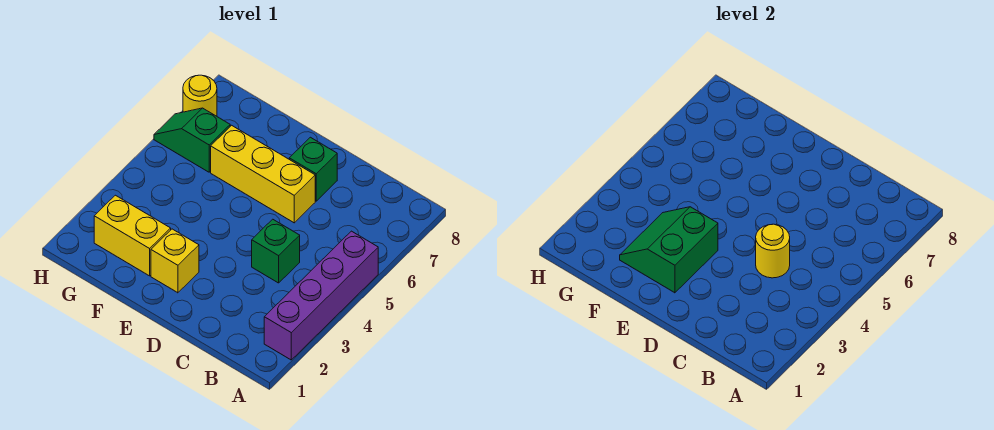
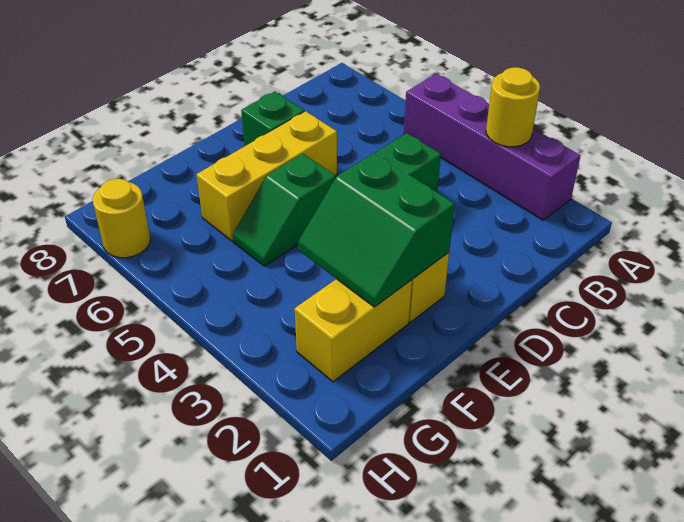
yellow 1x1 round brick [756,224,790,278] -> yellow 1x1 round brick moved to [486,67,540,147]
green 1x2 slope [154,108,230,172] -> green 1x2 slope moved to [233,154,336,266]

